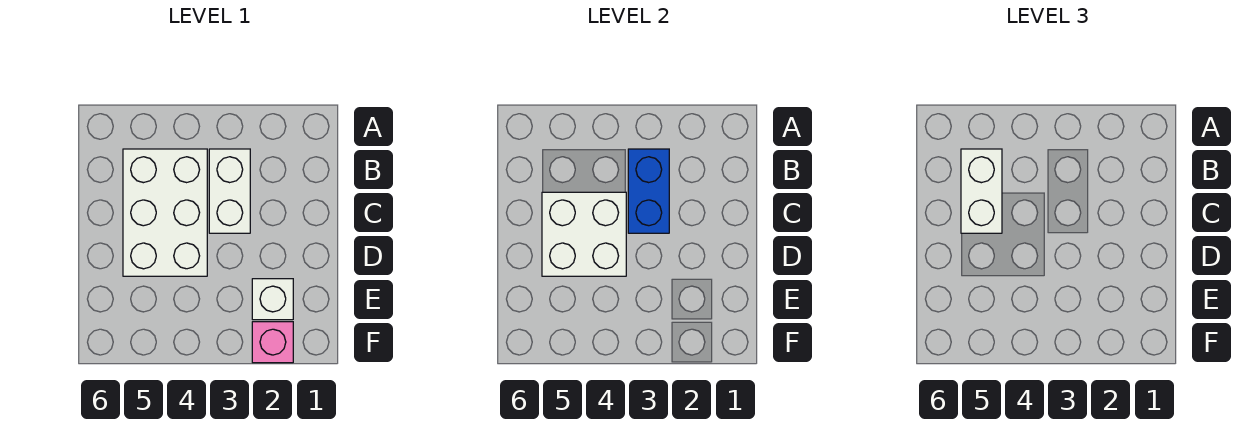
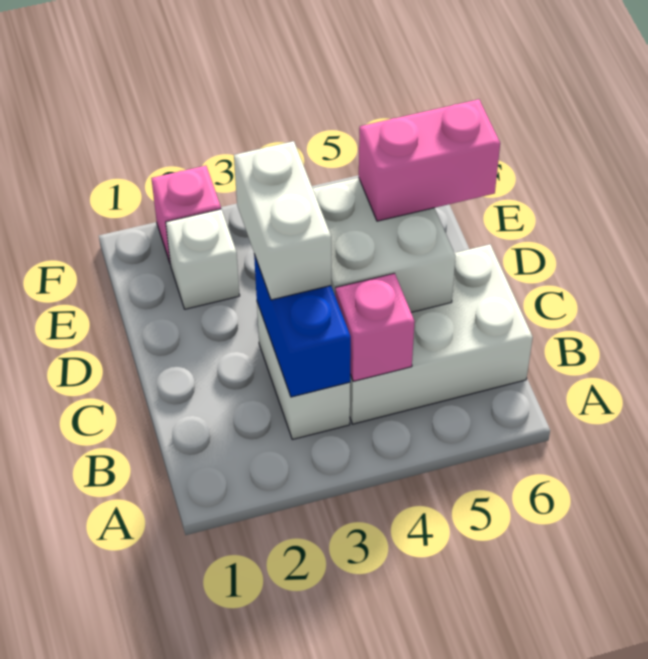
white 2x3 brick [123,149,207,276] -> white 2x3 brick turned to [350,244,533,424]
none -> pink 1x1 brick [335,273,415,381]
white 1x2 brick [961,149,1002,233] -> white 1x2 brick moved to [234,141,331,300]
none -> pink 1x2 brick [359,99,500,221]

